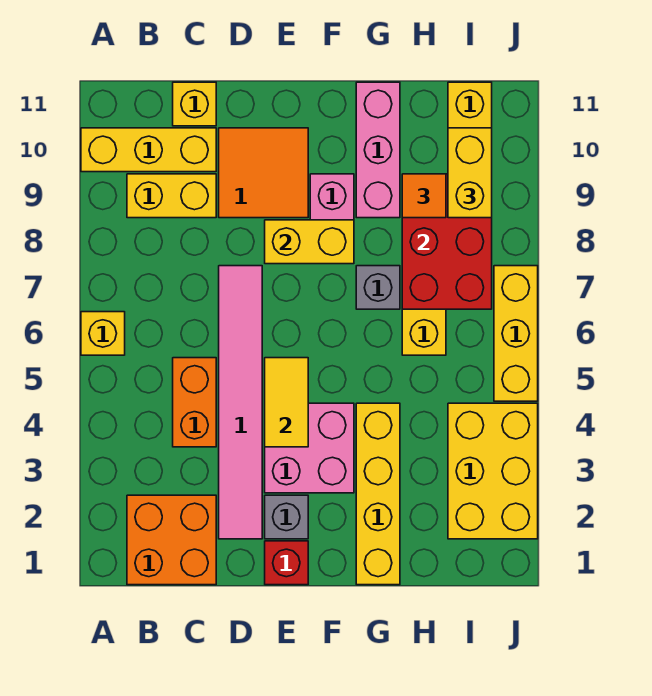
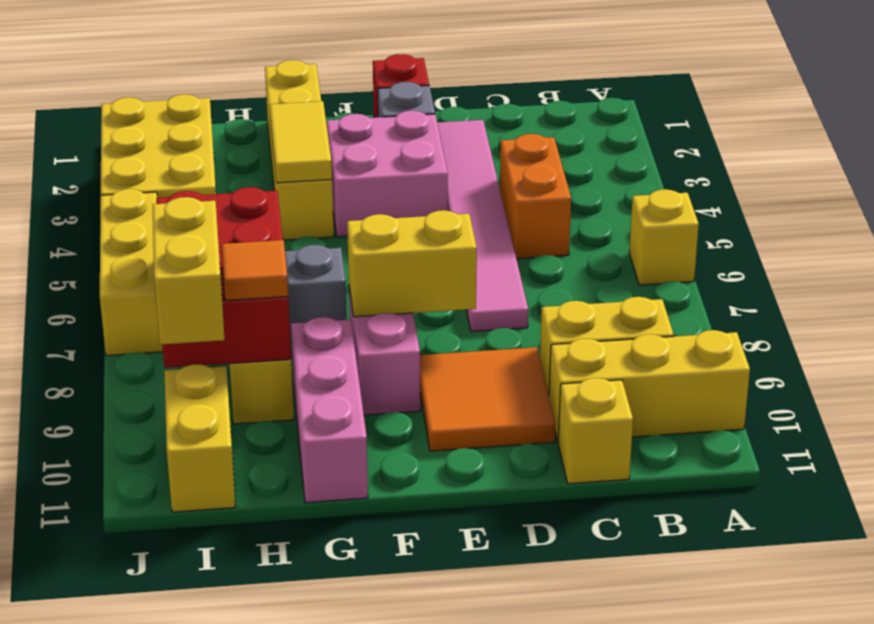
orange 2x2 brick [127,495,216,585] -> none
yellow 1x2 tile [265,358,308,447] -> yellow 1x2 tile moved to [270,101,332,183]

